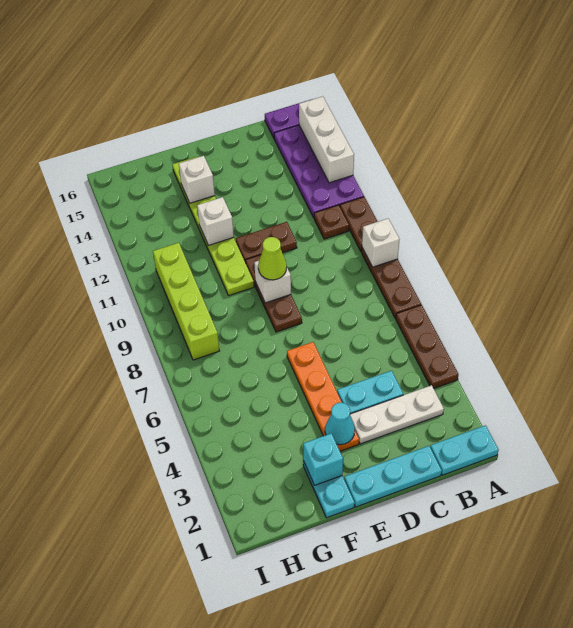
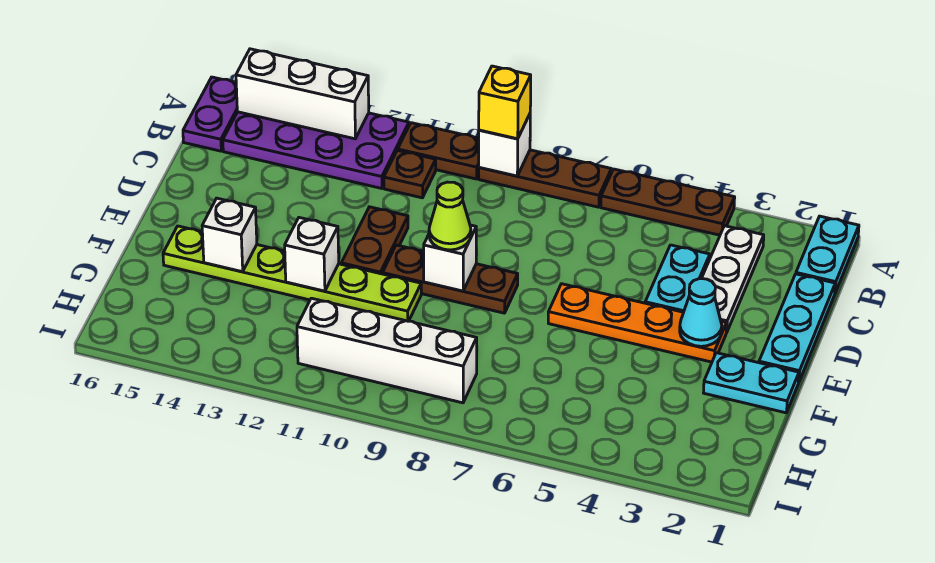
none -> yellow 1x1 brick [479,66,531,139]
cyan 1x1 brick [303,433,343,485] -> none
lime 1x4 brick [153,243,219,360] -> white 1x4 brick [297,298,477,403]

